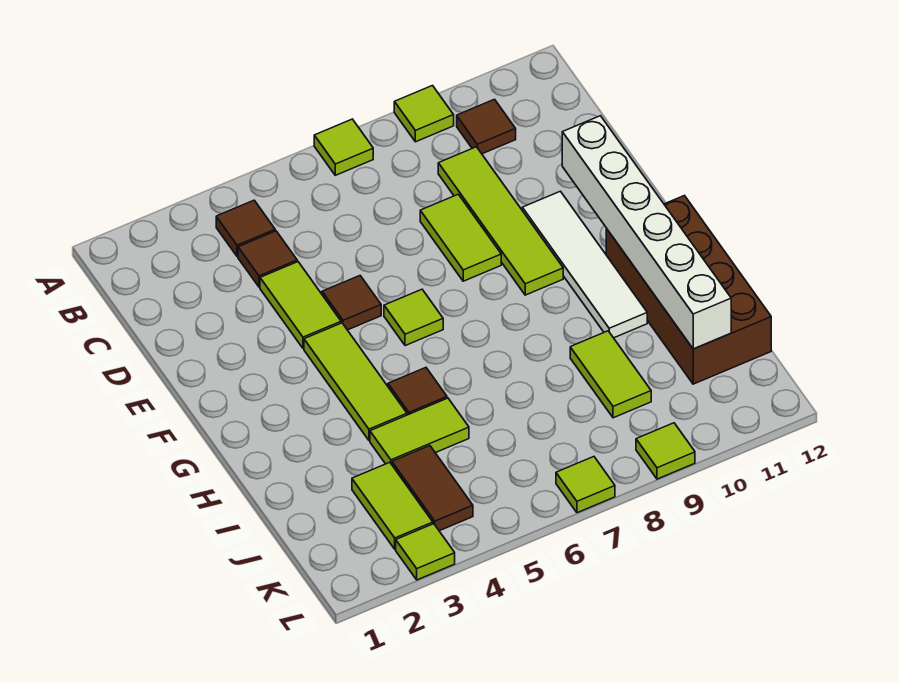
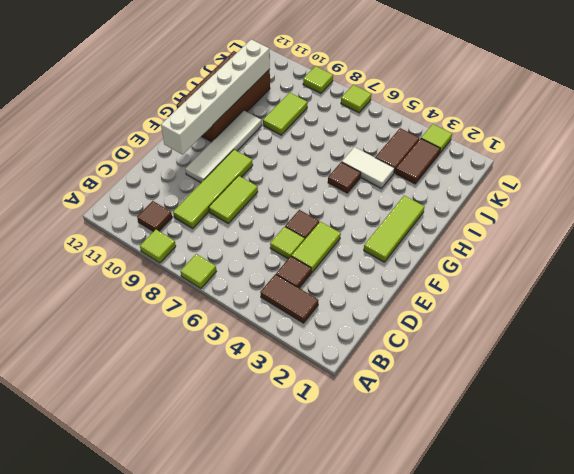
brown 1x1 tile [216,200,275,257] -> brown 1x2 tile [260,274,318,323]
lime 1x3 tile [304,323,407,440] -> lime 1x3 tile moved to [364,196,425,262]
lime 1x1 tile [384,289,443,346] -> lime 1x1 tile moved to [270,227,305,259]
lime 1x2 tile [370,398,469,464] -> white 1x2 tile [342,147,395,189]
lime 1x2 tile [352,462,433,549] -> brown 1x2 tile [395,138,440,184]

